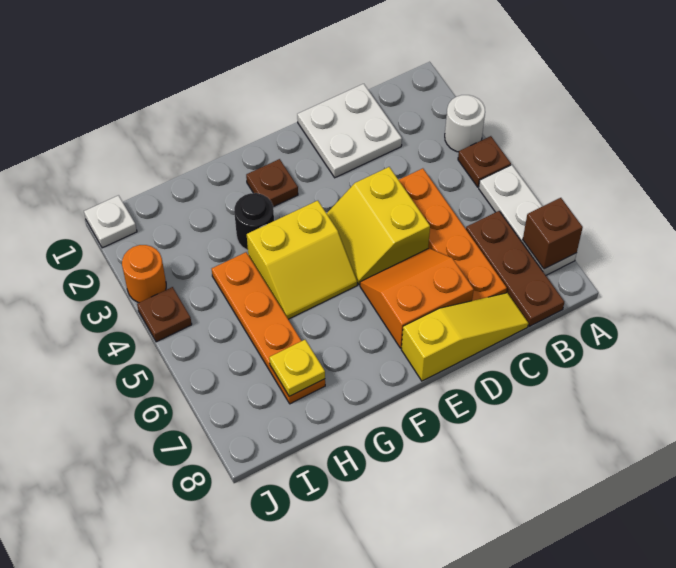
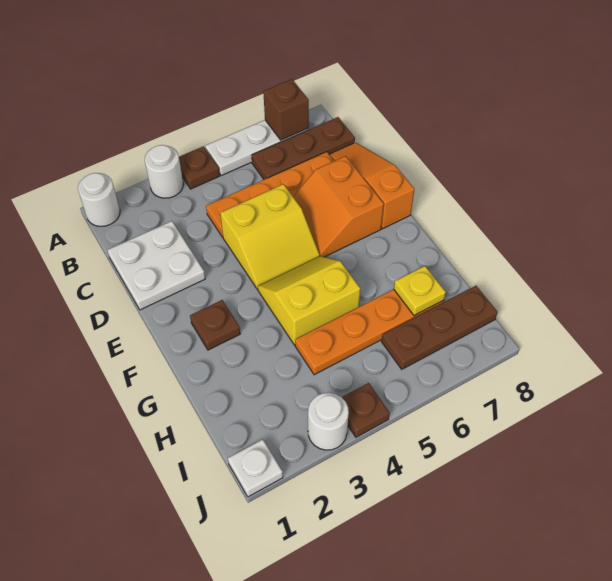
none -> white 1x1 round brick [78,173,120,226]
yellow 1x3 slope [401,293,529,381] -> orange 1x3 slope [329,142,414,229]
yellow 2x2 slope [247,201,357,319] -> yellow 2x2 slope turned to [258,256,360,345]
black 1x1 round brick [234,193,274,250] -> none
none -> brown 1x3 plate [381,286,498,369]
orange 1x1 round brick [122,245,166,303] -> white 1x1 round brick [308,393,349,450]

